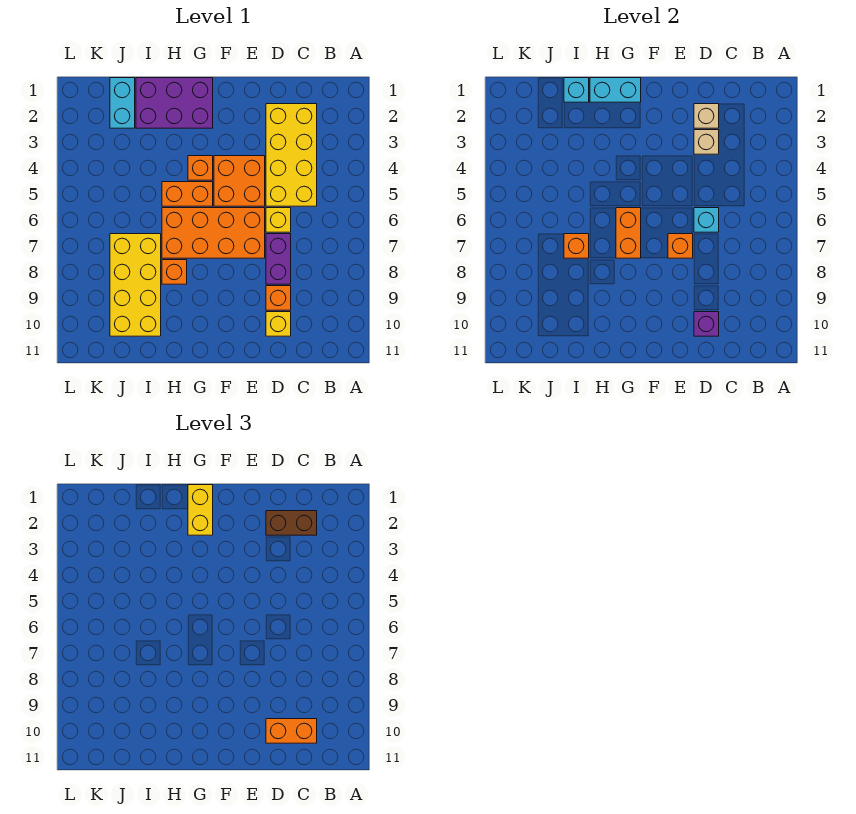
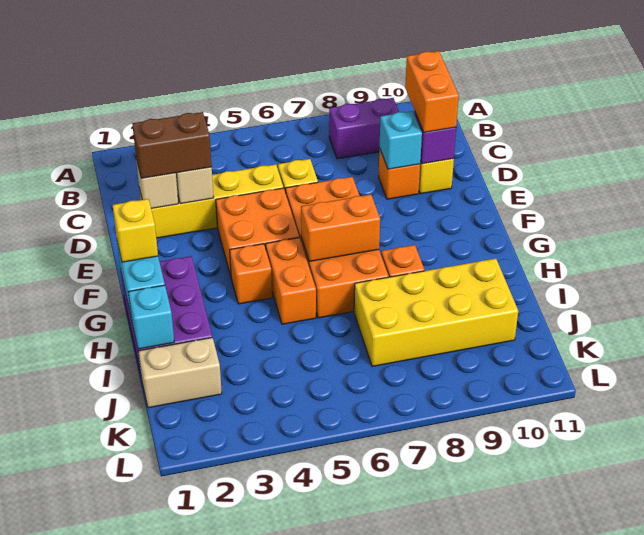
yellow 2x4 brick [266,104,317,206] -> yellow 1x4 brick [139,164,283,238]
brown 1x2 brick [266,511,317,535] -> brown 1x2 brick turned to [132,112,212,178]
cyan 1x1 brick [694,208,719,232] -> cyan 1x1 brick moved to [380,111,422,169]
purple 1x2 brick [266,234,291,284] -> purple 1x2 brick moved to [329,98,399,159]
orange 1x1 brick [668,234,693,258] -> none
yellow 1x2 brick [188,485,213,535] -> yellow 1x1 brick [113,199,158,262]
orange 1x1 brick [564,234,589,258] -> none
cyan 1x2 brick [110,78,135,128] -> tan 1x2 brick [138,338,222,408]

